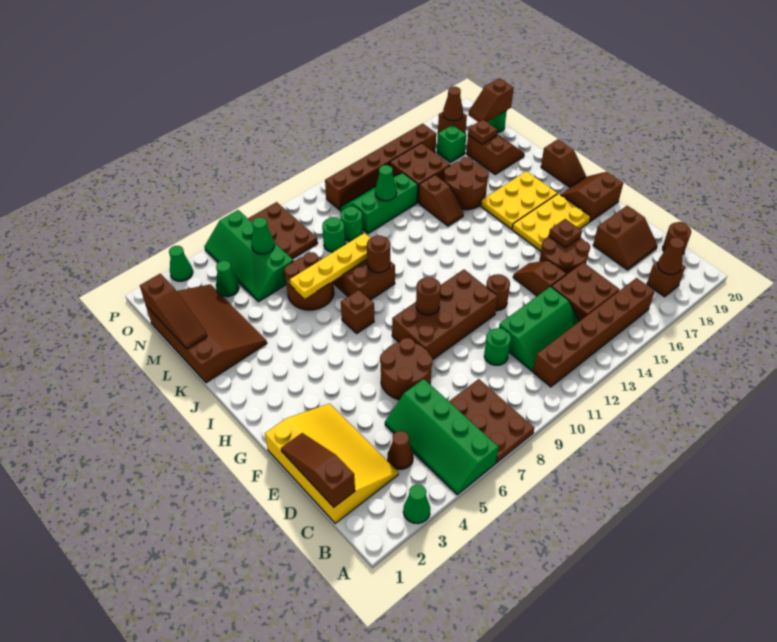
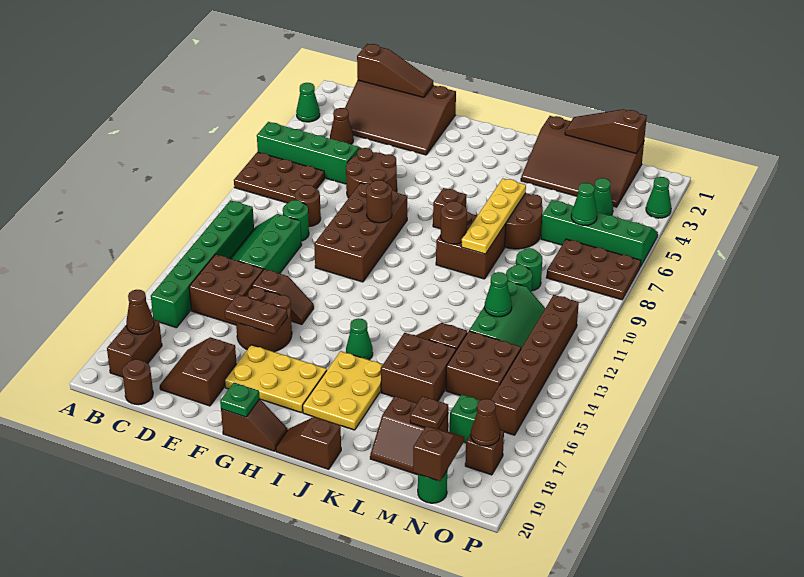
brown 1x6 brick [533,278,655,387] -> green 1x6 brick [151,200,254,328]
brown 1x1 brick [647,262,685,297] -> brown 1x2 brick [107,320,162,377]
yellow 3x4 slope [265,404,398,523] -> brown 3x4 slope [345,80,456,155]
brown 1x1 round brick [486,274,510,311] -> brown 1x1 round brick moved to [295,185,321,226]
brown 1x1 plate [549,219,582,248] -> brown 1x2 plate [225,294,287,334]
yellow 2x3 plate [512,194,591,251] -> yellow 2x3 plate turned to [225,345,327,413]
brown 2x2 slope [560,172,623,222] -> brown 1x2 slope [221,399,288,451]
none -> green 1x1 plate [220,383,260,417]
none -> green 1x1 cone [346,318,373,360]
brown 2x2 round brick [444,157,489,210] -> brown 2x2 brick [381,333,456,403]

